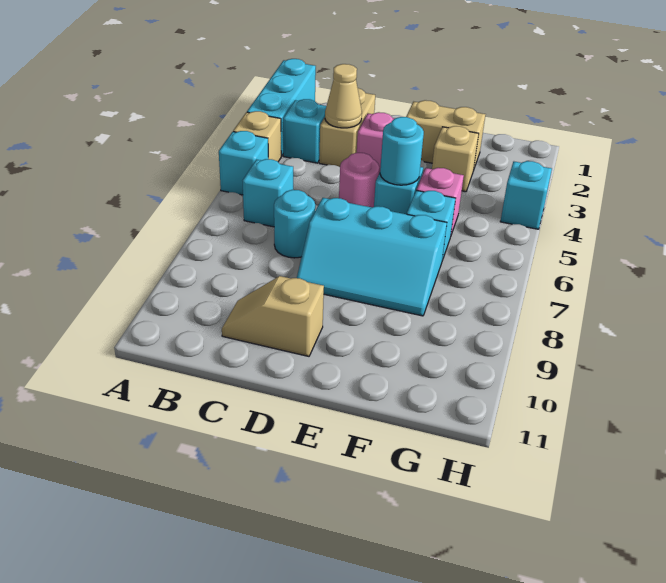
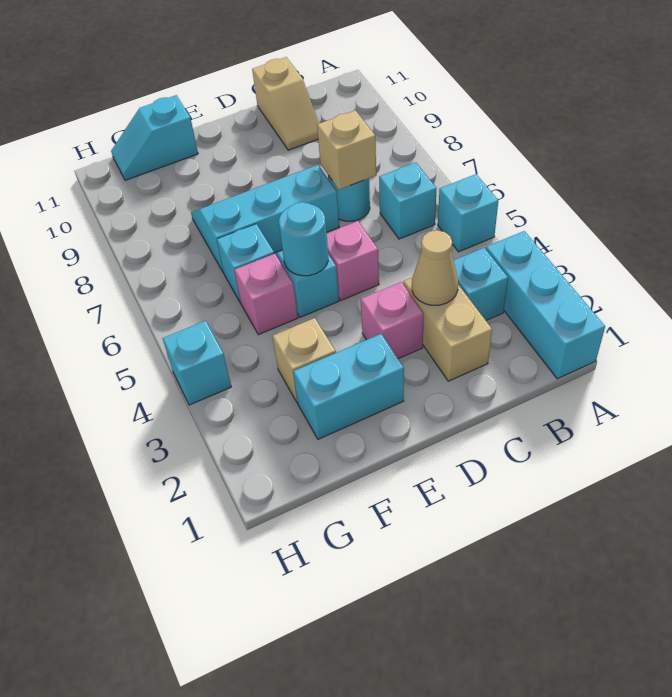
tan 1x1 brick [233,111,281,162] -> tan 1x1 brick moved to [317,110,376,190]
tan 1x2 slope [222,276,324,356] -> tan 1x2 slope turned to [252,57,319,150]
pink 1x1 round brick [339,153,379,207] -> pink 1x1 brick [327,221,379,300]
tan 1x2 brick [406,100,485,171] -> cyan 1x2 brick [293,334,404,439]
none -> cyan 1x2 slope [111,95,198,180]

